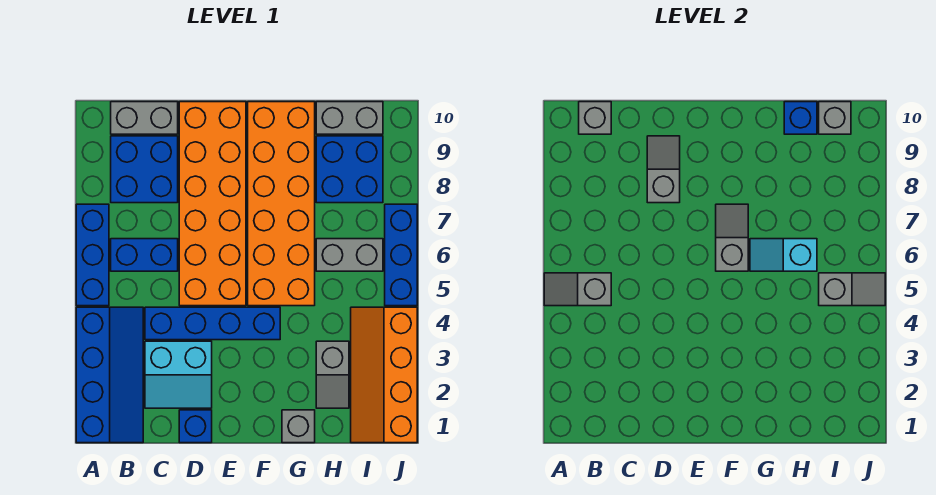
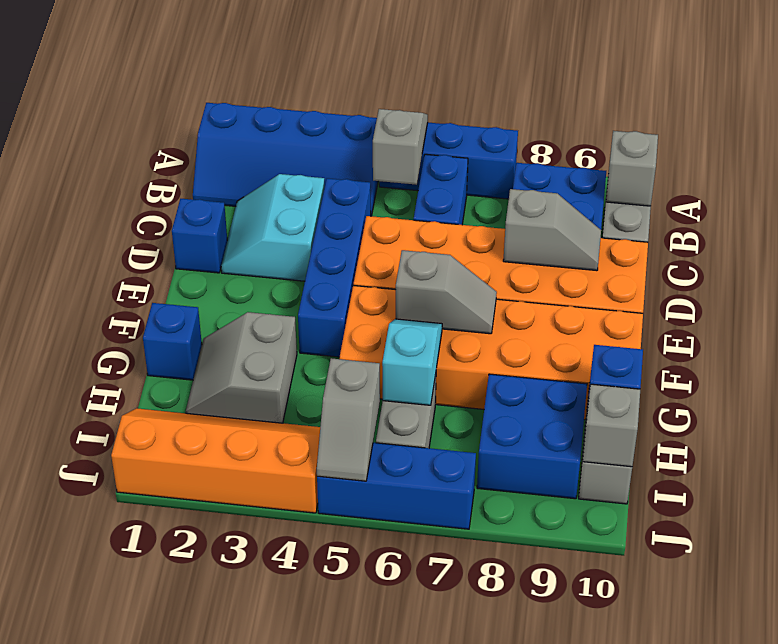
grey 1x1 brick [282,410,315,443] -> blue 1x1 brick [143,303,202,380]
grey 1x2 slope [316,341,349,408] -> grey 2x2 slope [186,312,297,423]

